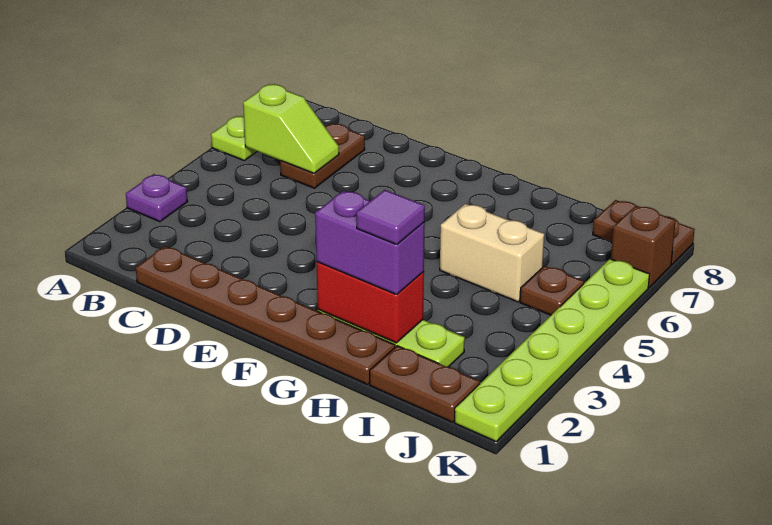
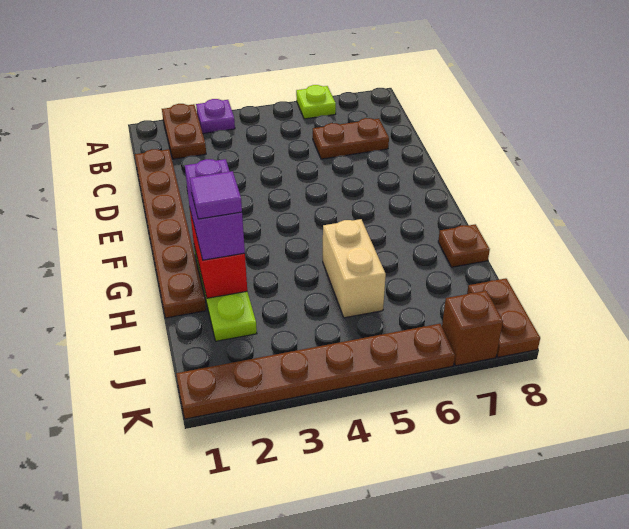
lime 1x2 slope [243,84,339,173] -> none
brown 1x2 plate [370,346,480,422] -> brown 1x2 plate moved to [162,104,206,159]
brown 1x1 plate [520,266,584,315] -> brown 1x1 plate moved to [438,224,490,267]
lime 1x6 plate [455,259,650,441] -> brown 1x6 plate [176,324,455,419]

